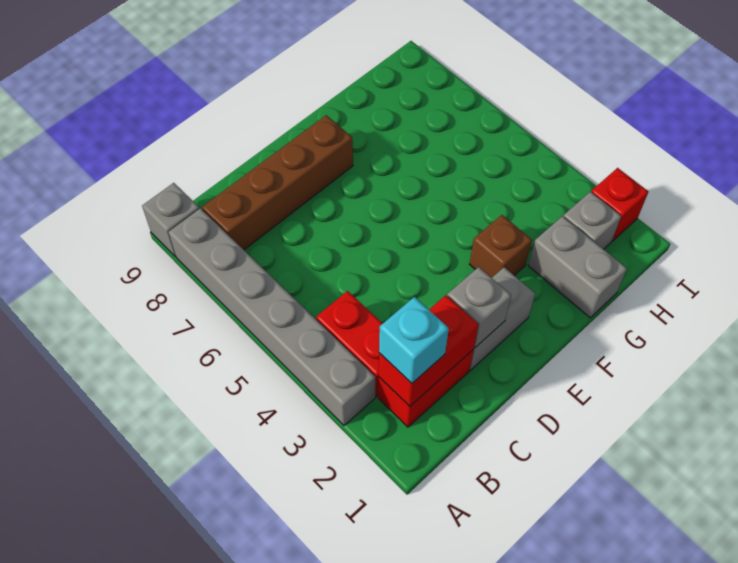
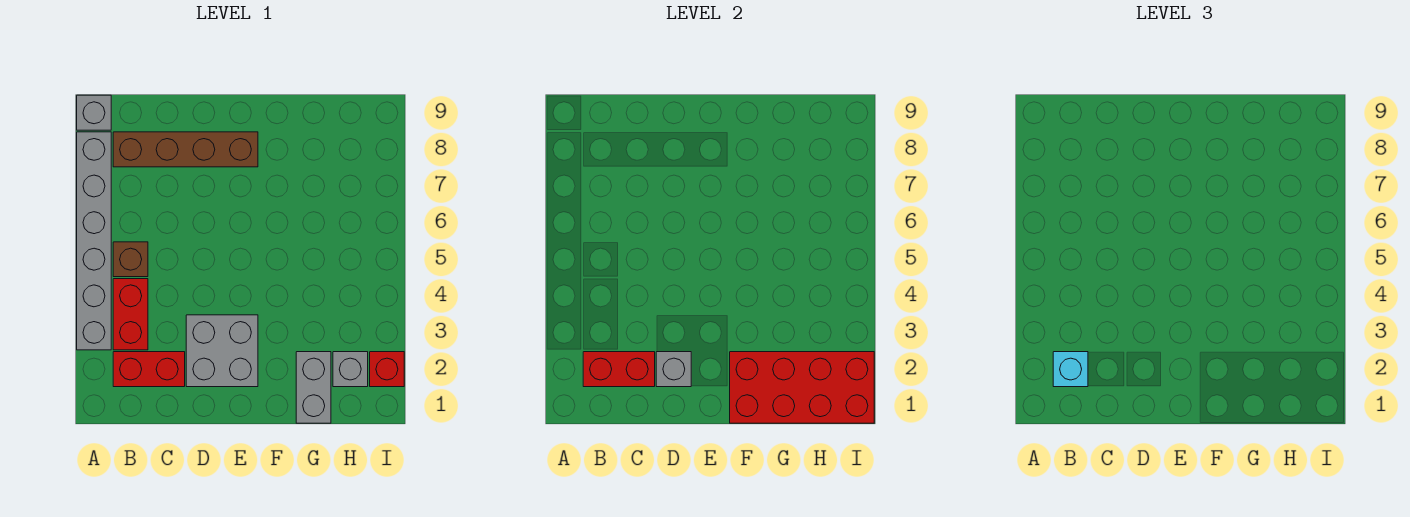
grey 1x2 brick [470,267,535,370] -> grey 2x2 brick [186,315,258,387]
none -> red 2x4 brick [730,352,874,423]
brown 1x1 brick [470,215,532,278] -> brown 1x1 brick moved to [113,242,148,277]

